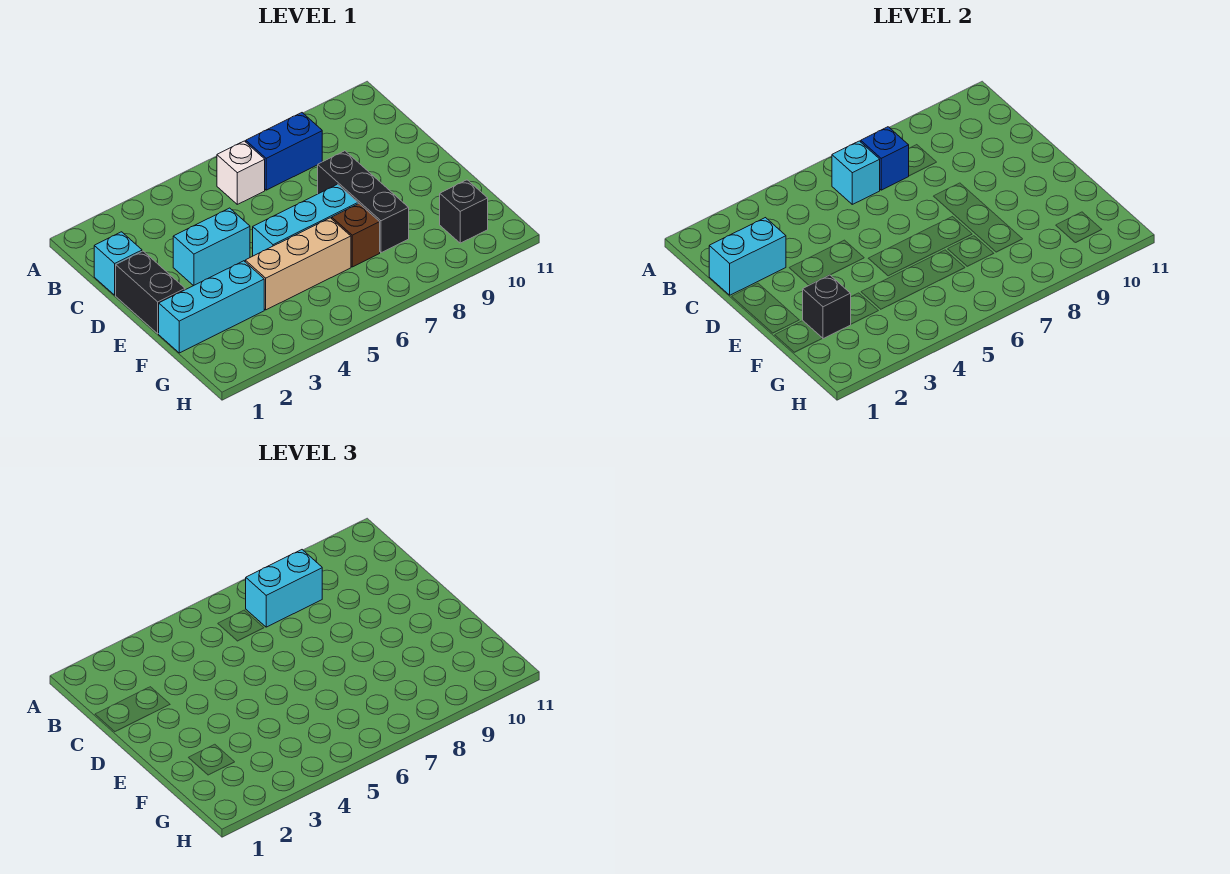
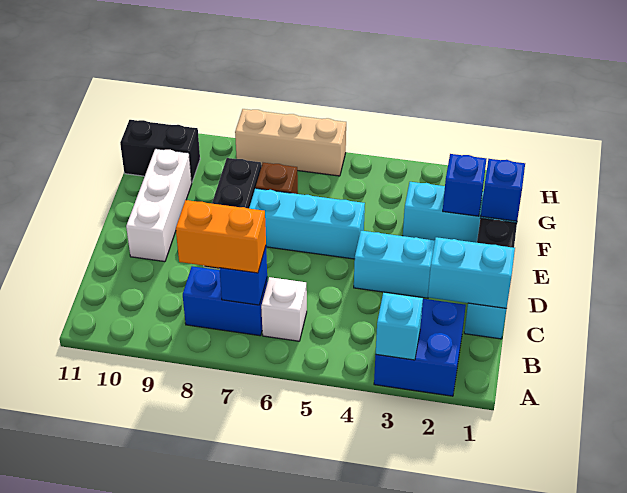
none -> blue 2x2 brick [374,299,466,396]
cyan 1x1 brick [832,141,880,204] -> cyan 1x1 brick moved to [376,292,423,360]
cyan 1x2 brick [246,550,322,627] -> orange 1x2 brick [176,200,266,273]
none -> white 1x3 brick [126,149,192,262]
none -> blue 1x1 brick [481,159,525,221]
black 1x1 brick [803,275,851,339] -> blue 1x1 brick [443,154,486,216]
tan 1x3 brick [245,218,351,310] -> tan 1x3 brick moved to [235,109,346,176]
black 1x1 brick [440,180,488,243] -> black 1x2 brick [120,120,200,182]

